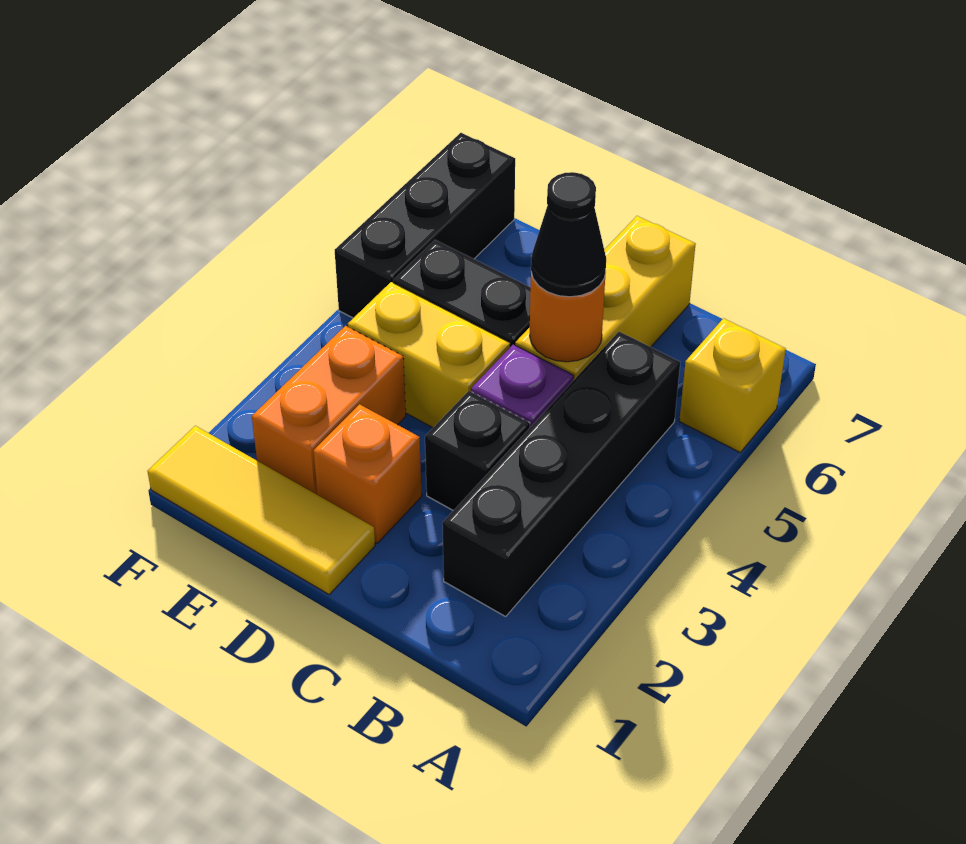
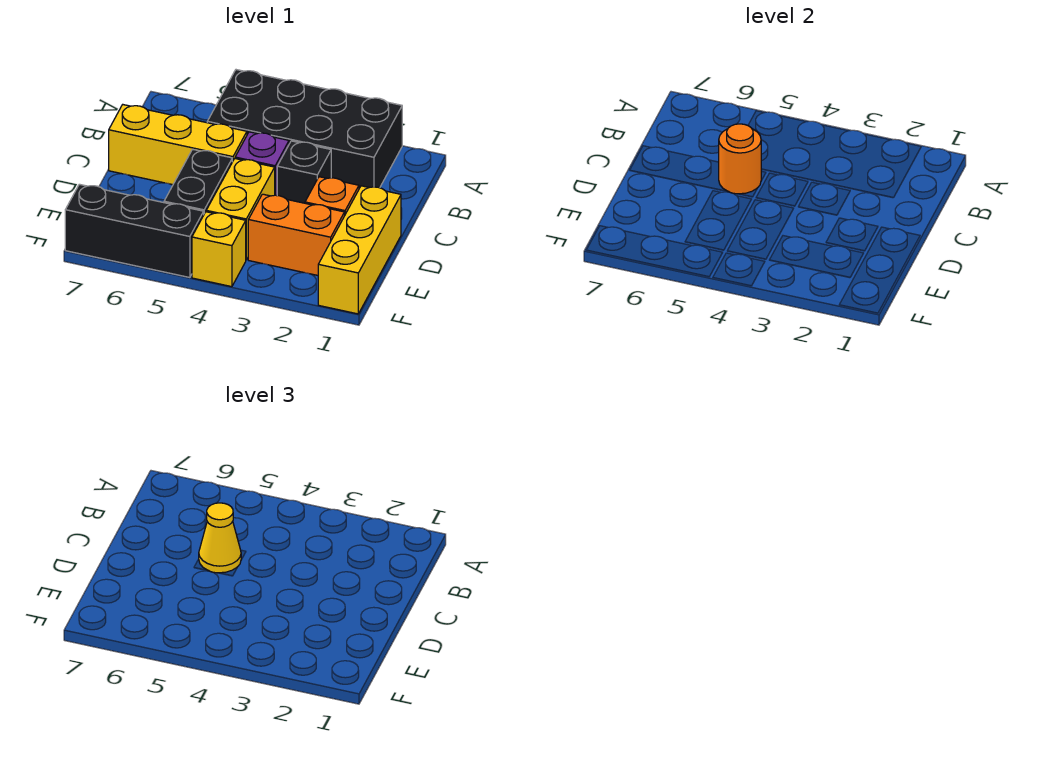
yellow 1x1 brick [679,318,786,452] -> yellow 1x1 brick moved to [192,212,246,287]
black 1x4 brick [442,332,680,616] -> black 2x4 brick [207,70,402,188]
black 1x1 cone [531,172,606,297] -> yellow 1x1 cone [199,503,241,573]
yellow 1x3 tile [148,426,375,594] -> yellow 1x3 brick [318,186,401,314]

